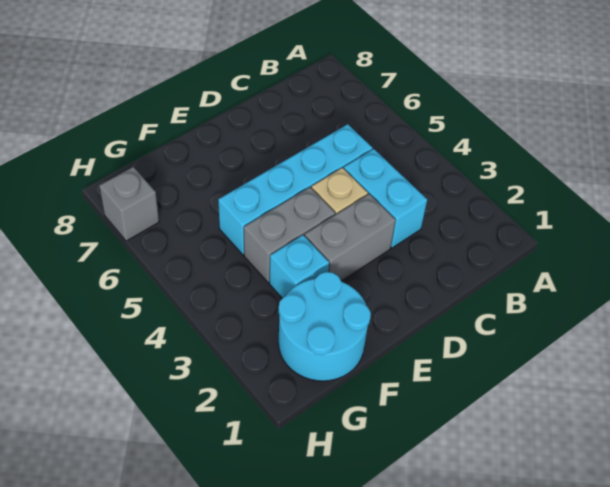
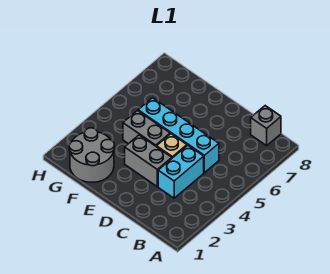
cyan 2x2 round brick [278,272,371,381] -> grey 2x2 round brick [69,128,115,182]
cyan 1x1 brick [269,235,329,298] -> none
grey 1x1 brick [99,167,159,241] -> grey 1x1 brick moved to [251,106,281,146]

